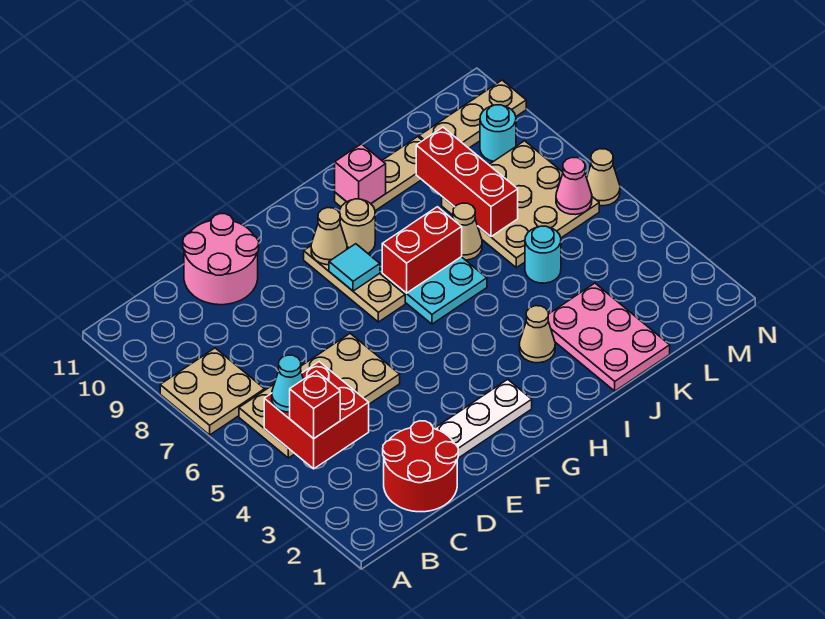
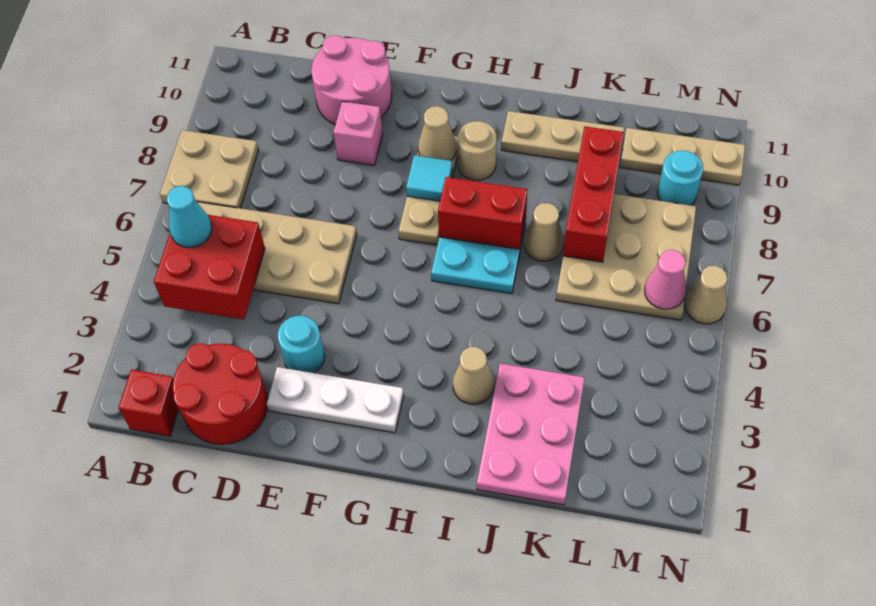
red 1x1 brick [290,371,340,439] -> red 1x1 brick moved to [118,370,179,436]
pink 1x1 brick [335,144,386,204] -> pink 1x1 brick moved to [333,101,383,165]
cyan 1x1 round brick [525,226,561,283] -> cyan 1x1 round brick moved to [277,316,325,373]

